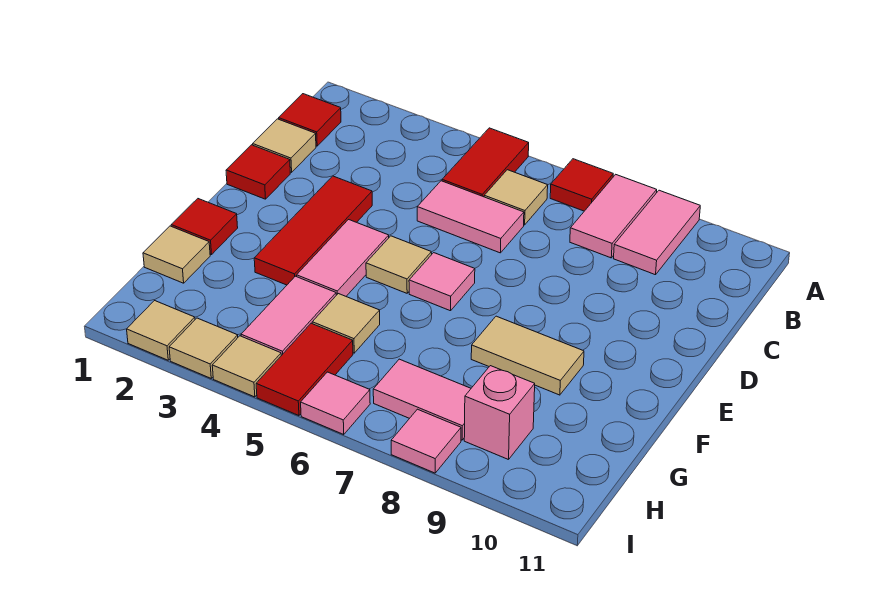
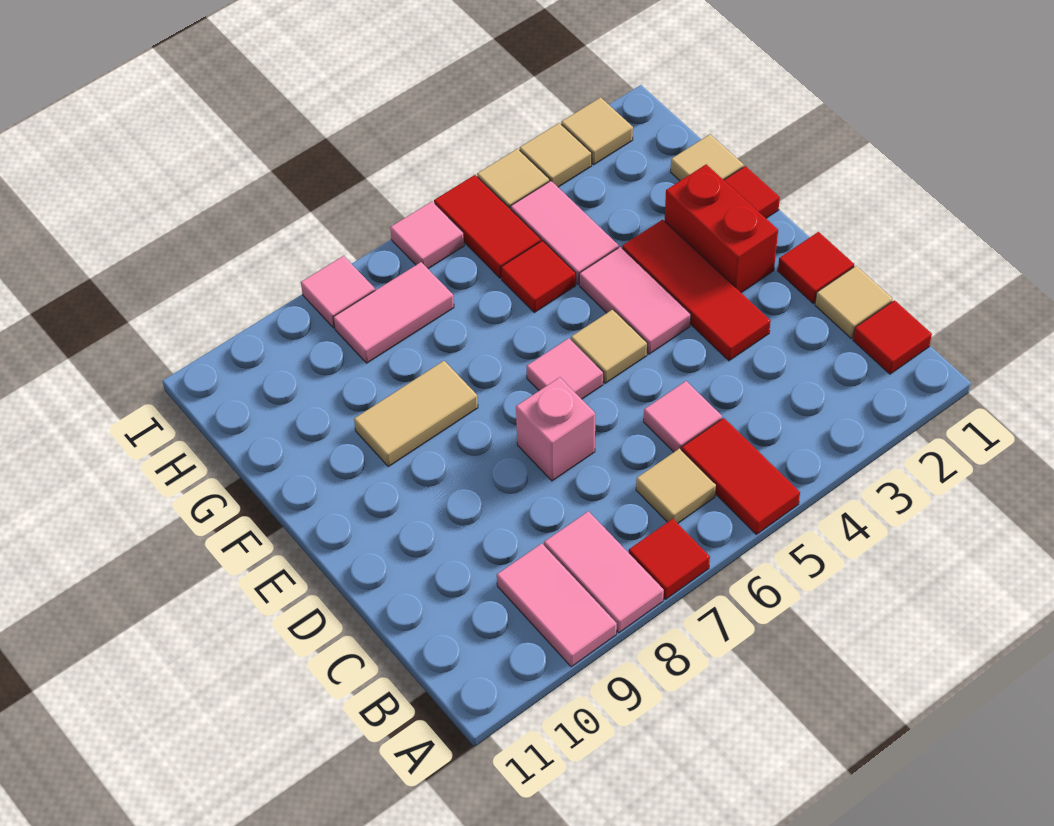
pink 1x2 tile [417,181,524,253] -> pink 1x1 tile [644,381,722,452]
none -> red 1x2 brick [665,164,778,293]
tan 1x1 tile [312,294,380,353] -> red 1x1 tile [501,241,576,312]
pink 1x1 brick [464,366,535,460] -> pink 1x1 brick moved to [516,377,595,481]

